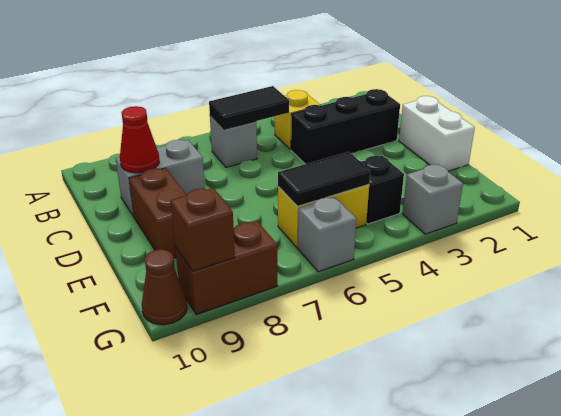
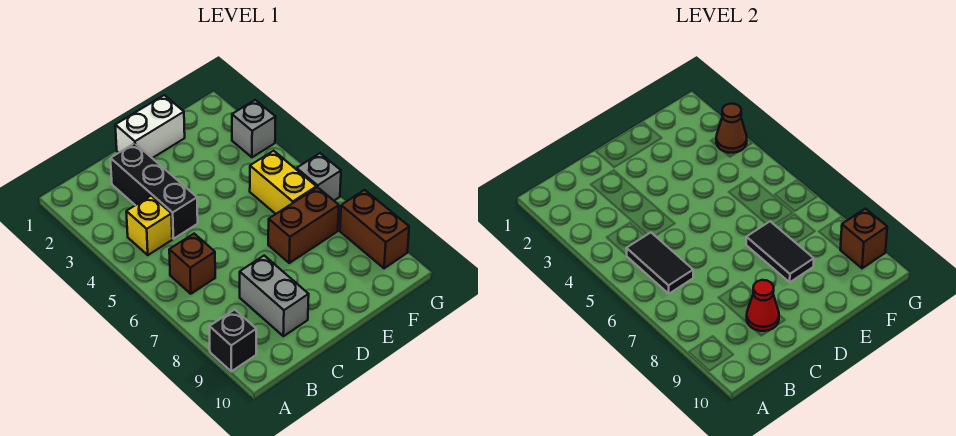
grey 1x1 brick [210,115,257,167] -> brown 1x1 brick [169,234,215,294]
brown 1x2 brick [129,168,187,258] -> brown 1x2 brick moved to [268,187,339,263]
black 1x1 brick [361,156,404,224] -> black 1x1 brick moved to [210,310,256,371]
black 1x2 tile [278,152,370,206] -> black 1x2 tile moved to [746,221,814,282]
brown 1x1 cone [142,249,187,325] -> brown 1x1 cone moved to [716,104,747,153]

